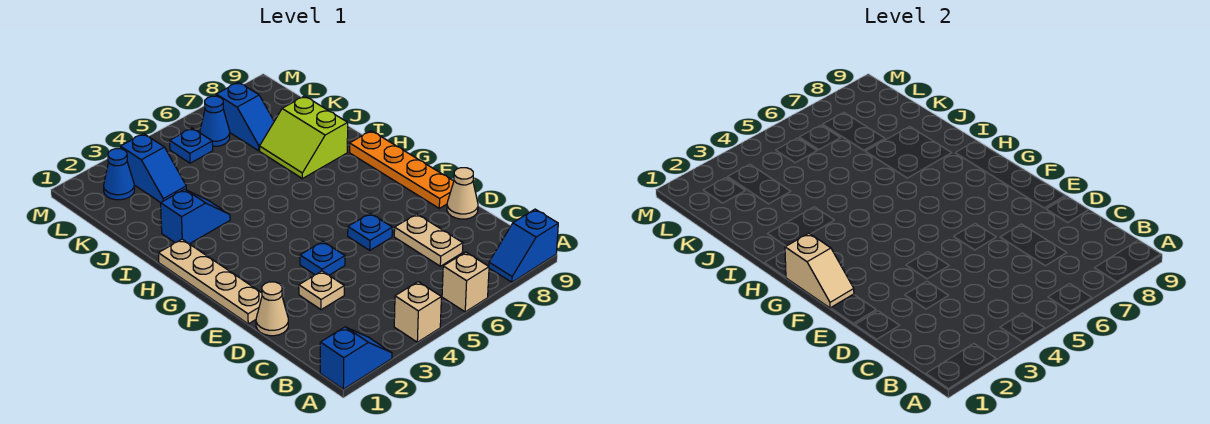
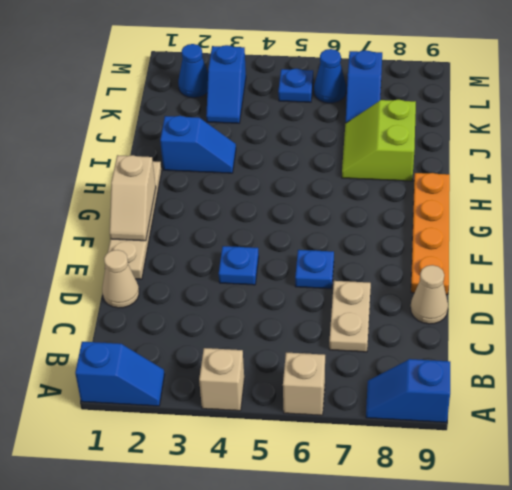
tan 1x1 plate [299,271,344,310] -> none

